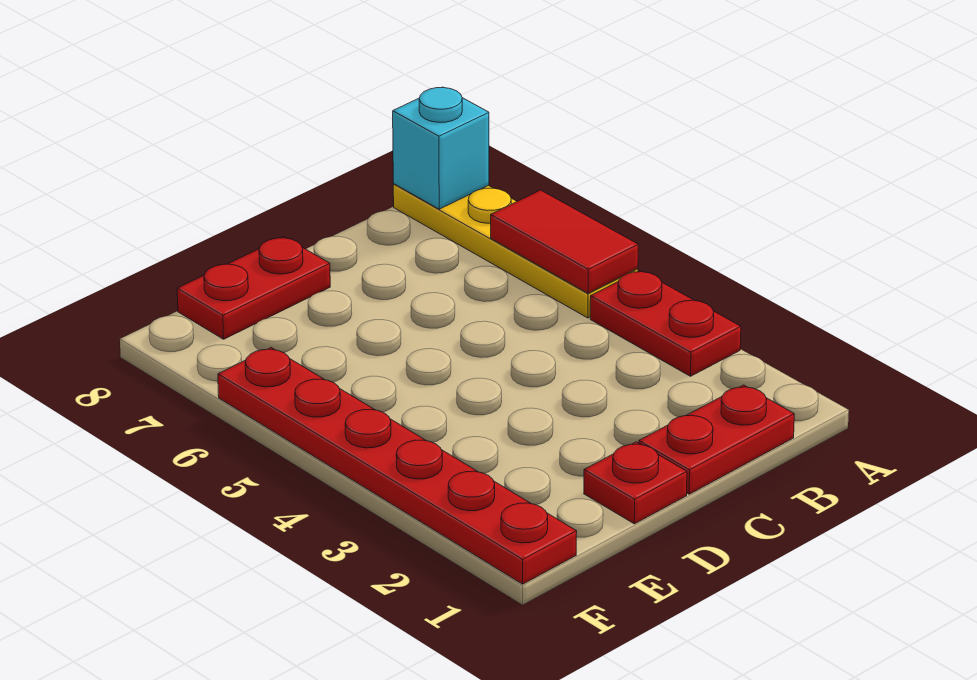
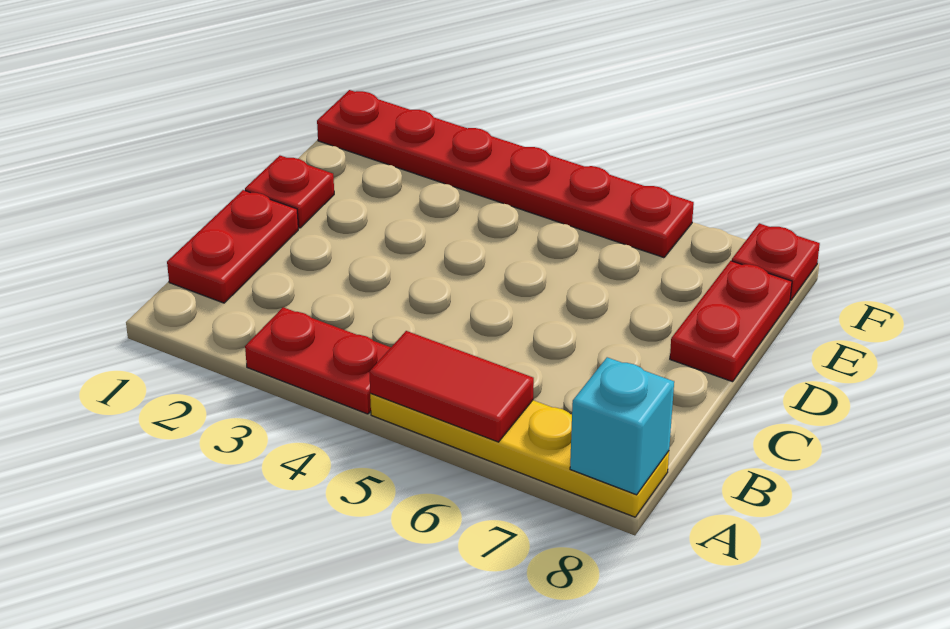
none -> red 1x1 plate [732,223,820,300]

